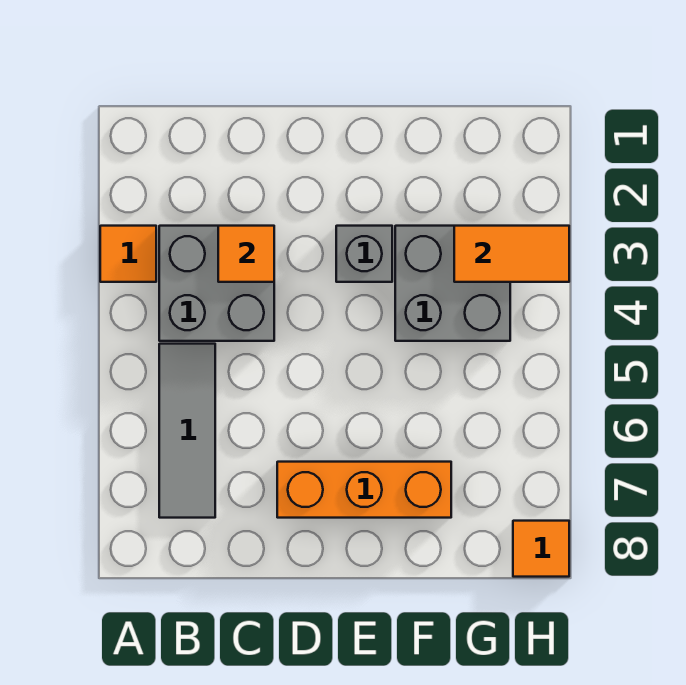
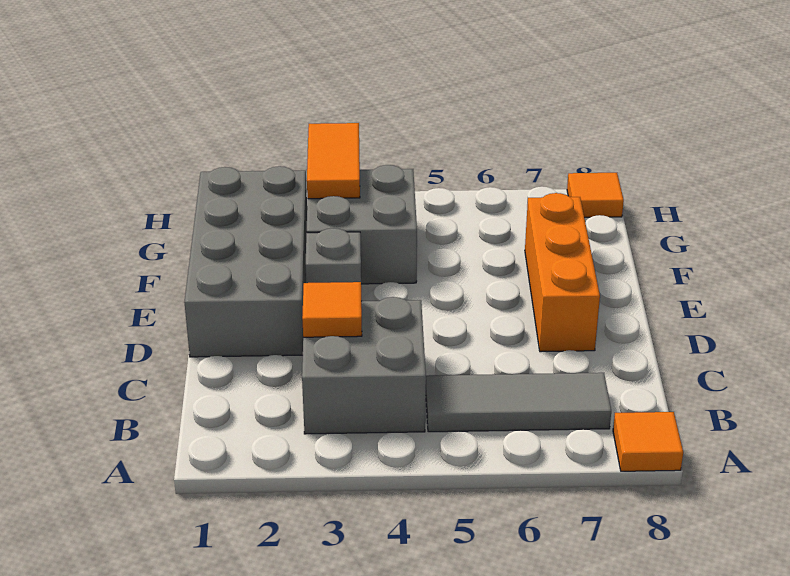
orange 1x1 tile [100,226,156,282] -> orange 1x1 tile moved to [613,412,683,471]
none -> grey 2x4 brick [184,166,307,357]

